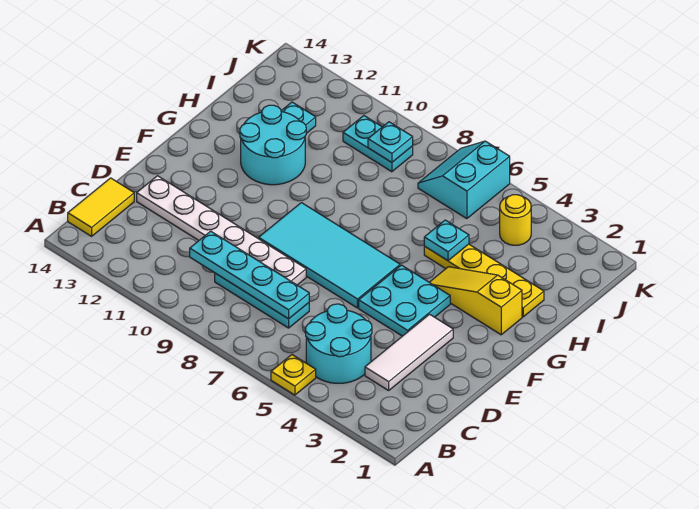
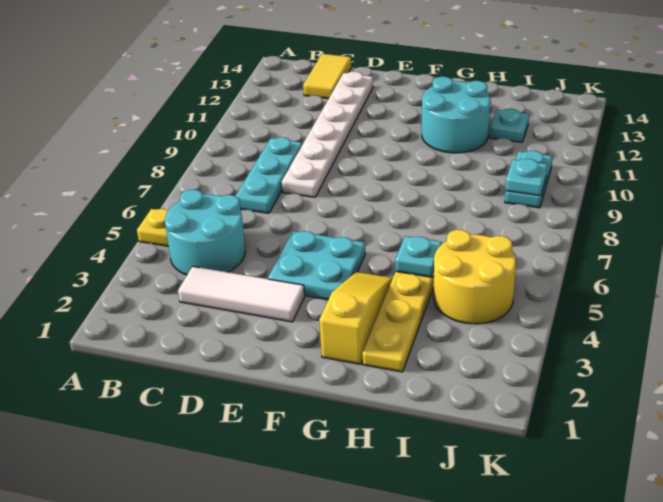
yellow 1x2 tile [68,178,134,236] -> yellow 1x2 tile turned to [303,54,351,99]
cyan 1x4 plate [190,231,309,319] -> none
cyan 2x4 tile [259,203,400,308] -> none
yellow 1x1 round brick [500,195,531,245] -> yellow 2x2 round brick [433,230,516,324]
cyan 2x2 slope [418,141,510,219] -> none

